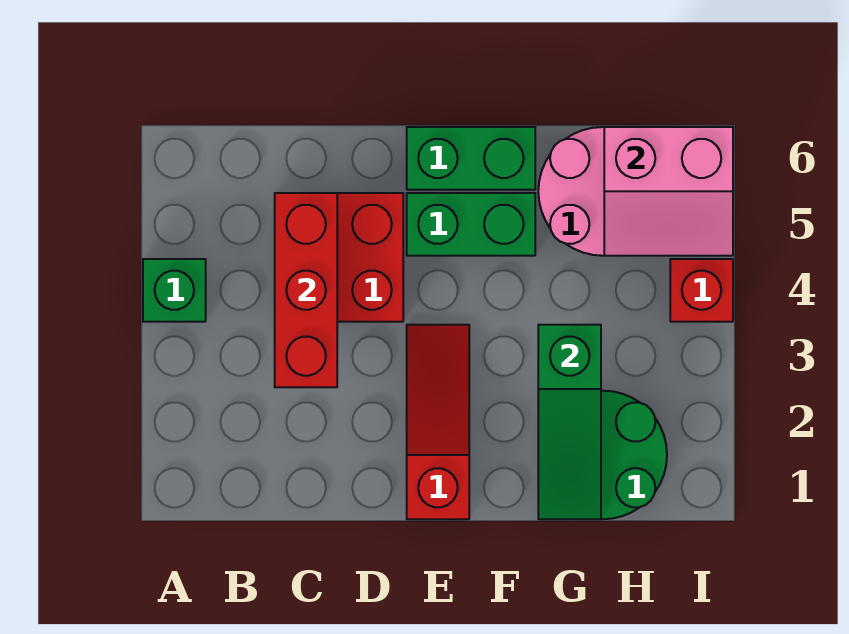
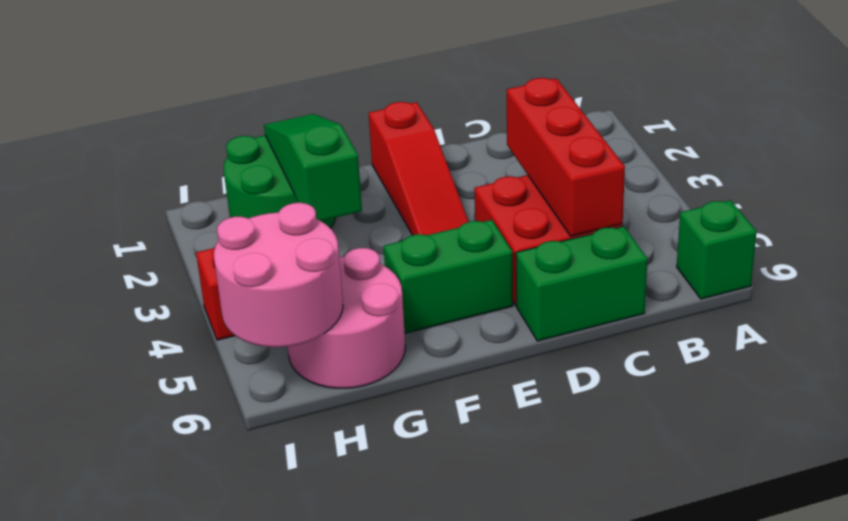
green 1x1 brick [143,259,206,322] -> green 1x1 brick moved to [677,200,757,299]
green 1x2 brick [407,127,535,190] -> green 1x2 brick moved to [516,226,647,341]
pink 2x2 slope [604,127,733,256] -> pink 2x2 round brick [214,203,343,347]

